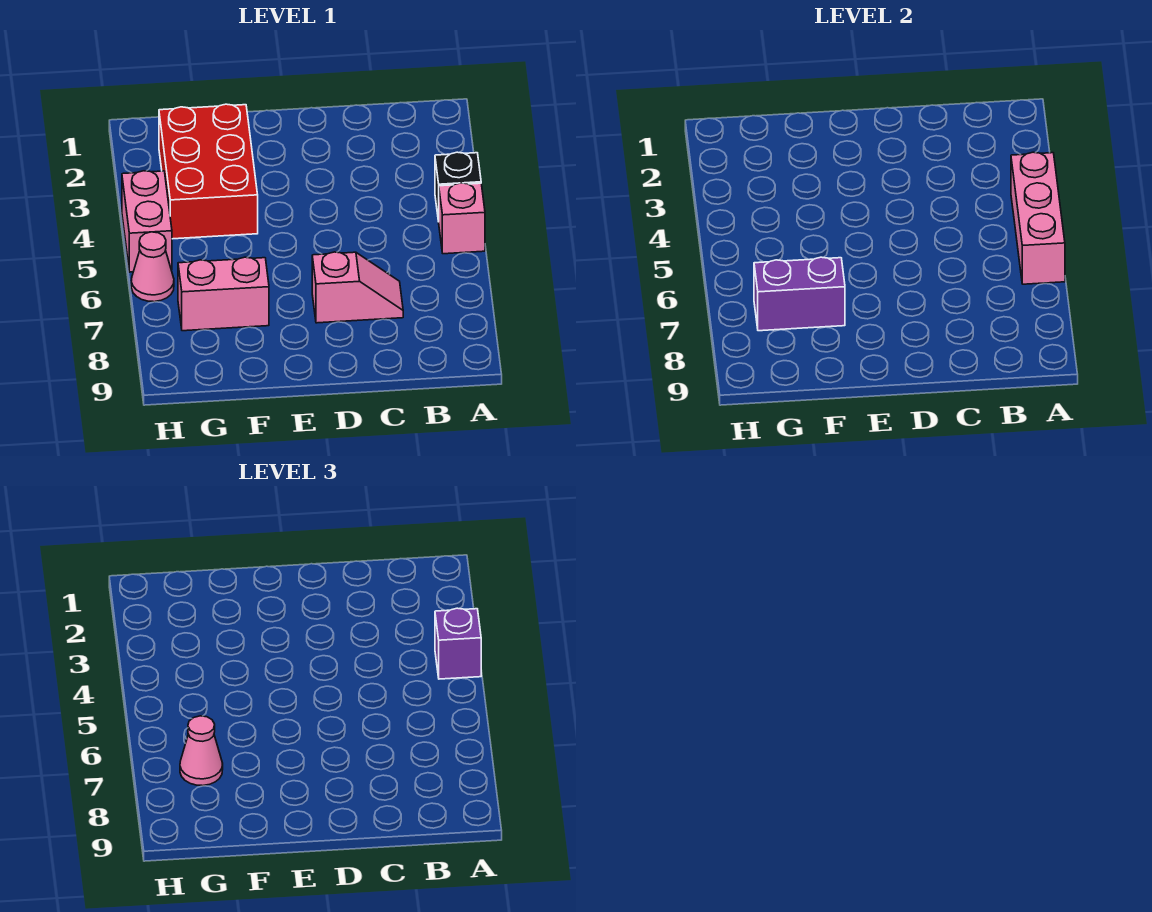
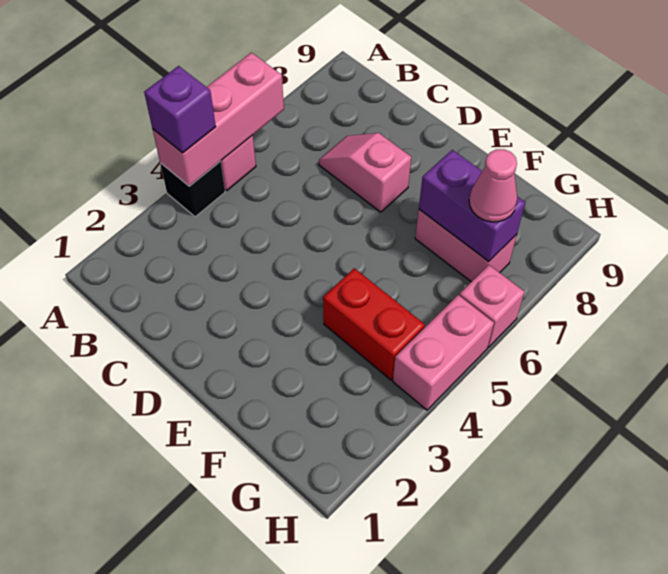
red 2x3 brick [159,104,258,239] -> red 1x2 brick [323,268,425,380]
pink 1x1 cone [131,232,174,302] -> pink 1x1 brick [459,265,524,347]

